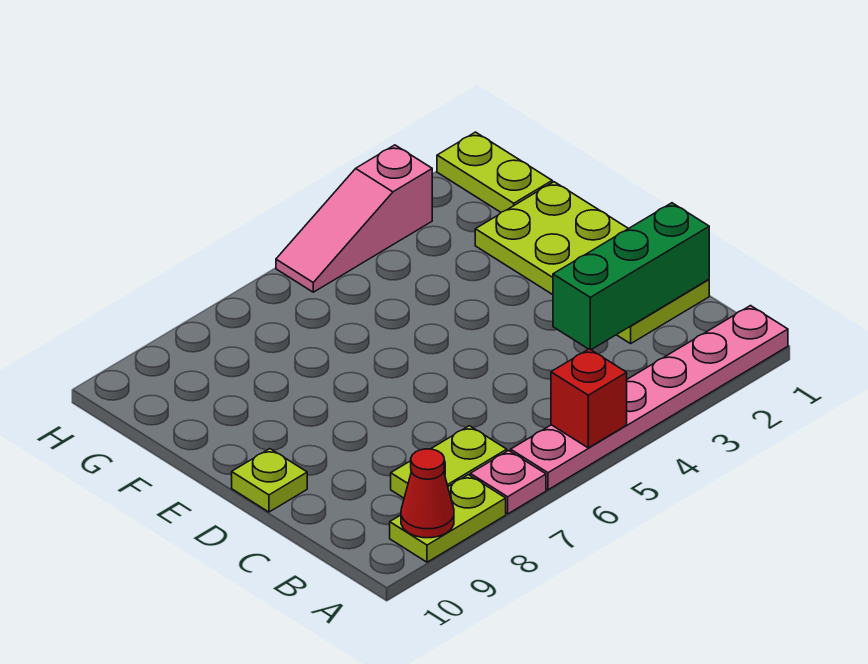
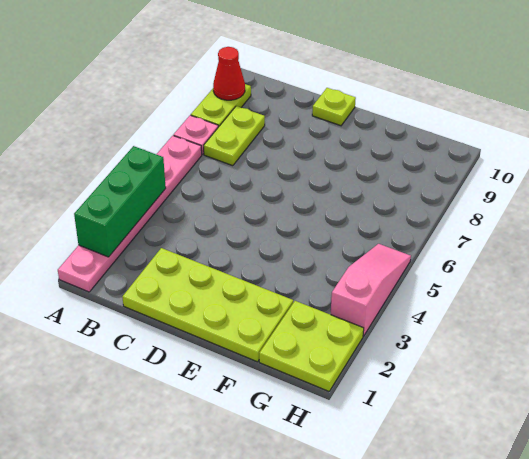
red 1x1 brick [551,349,627,448] -> none
green 1x3 brick [553,203,709,350] -> green 1x3 brick moved to [74,146,166,257]
lime 1x2 plate [437,132,552,212] -> lime 2x2 plate [259,301,364,391]

